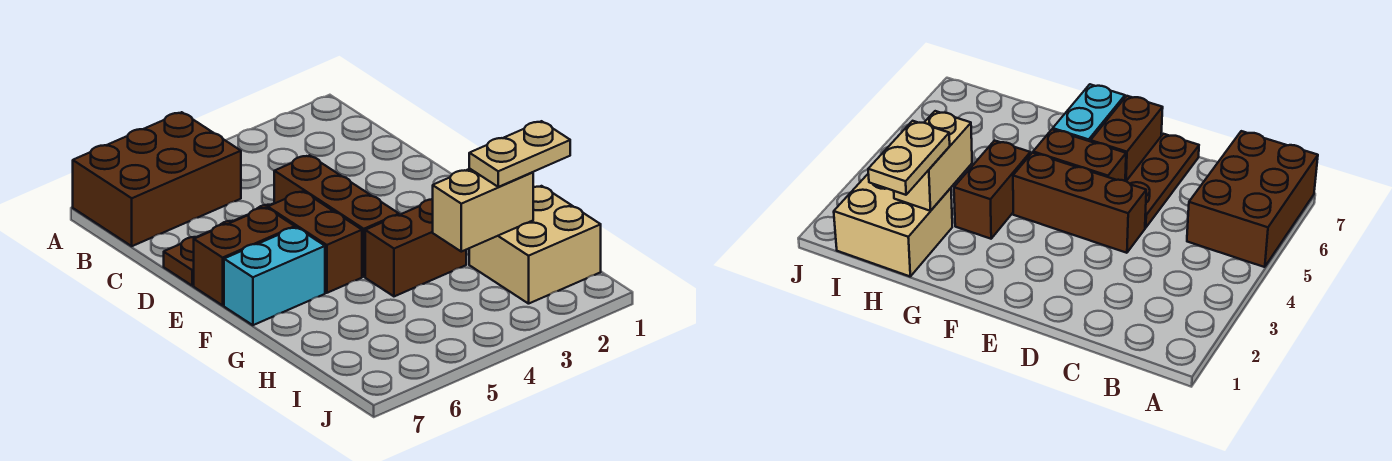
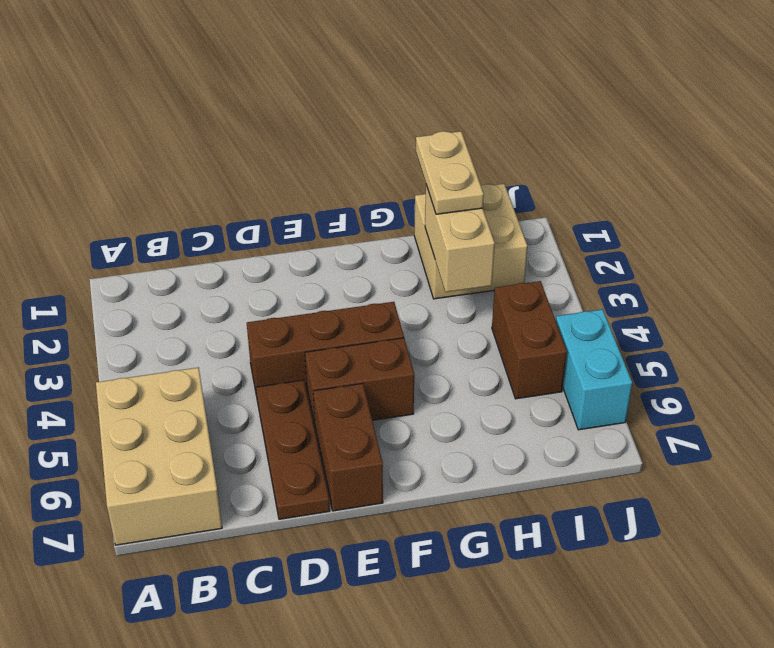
brown 2x3 brick [73,112,241,246] -> tan 2x3 brick [96,368,222,545]
cyan 1x2 brick [224,227,325,325] -> cyan 1x2 brick moved to [556,309,632,430]
brown 1x2 brick [365,199,466,296] -> brown 1x2 brick moved to [492,281,567,399]

